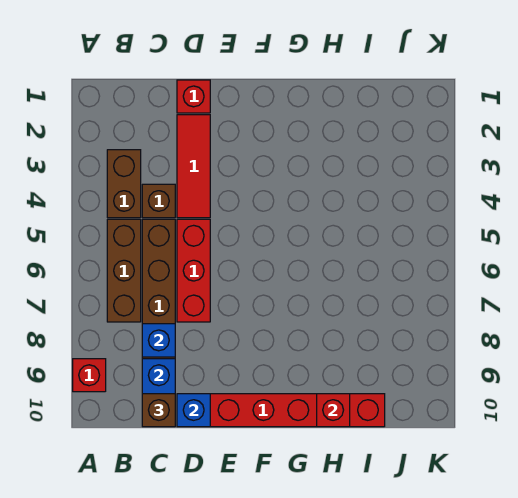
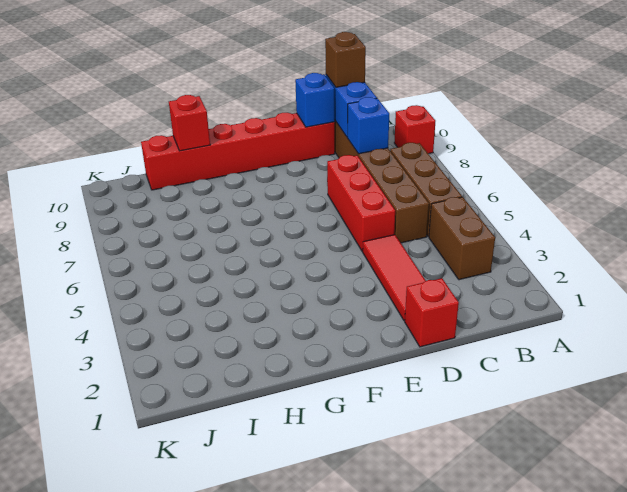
brown 1x1 brick [142,184,175,218] -> none

